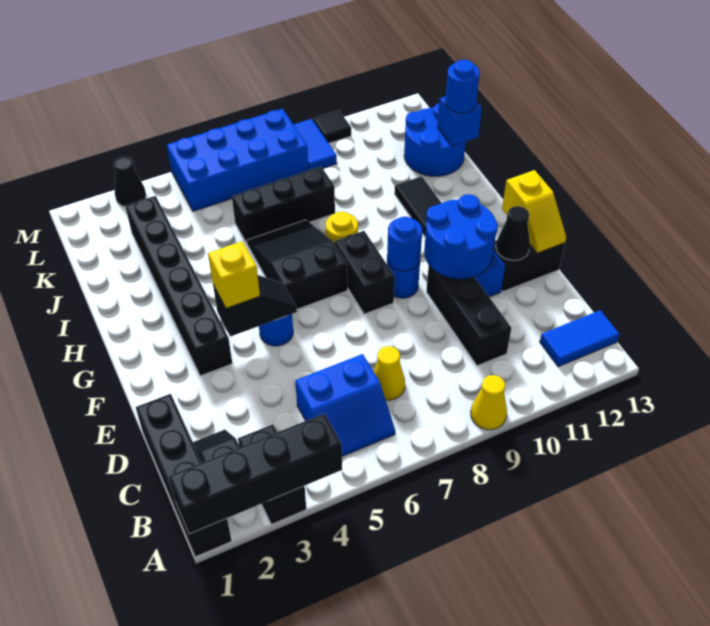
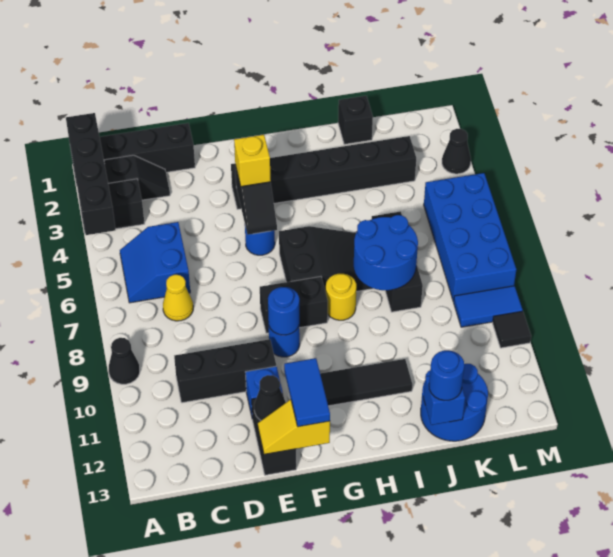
yellow 1x1 cone [471,375,507,430] -> black 1x1 cone [109,338,140,384]
blue 1x2 tile [540,310,620,367] -> blue 1x2 tile moved to [284,358,330,427]
blue 2x2 round brick [424,194,498,279] -> blue 2x2 round brick moved to [354,215,418,290]
none -> black 1x1 brick [338,96,373,144]

